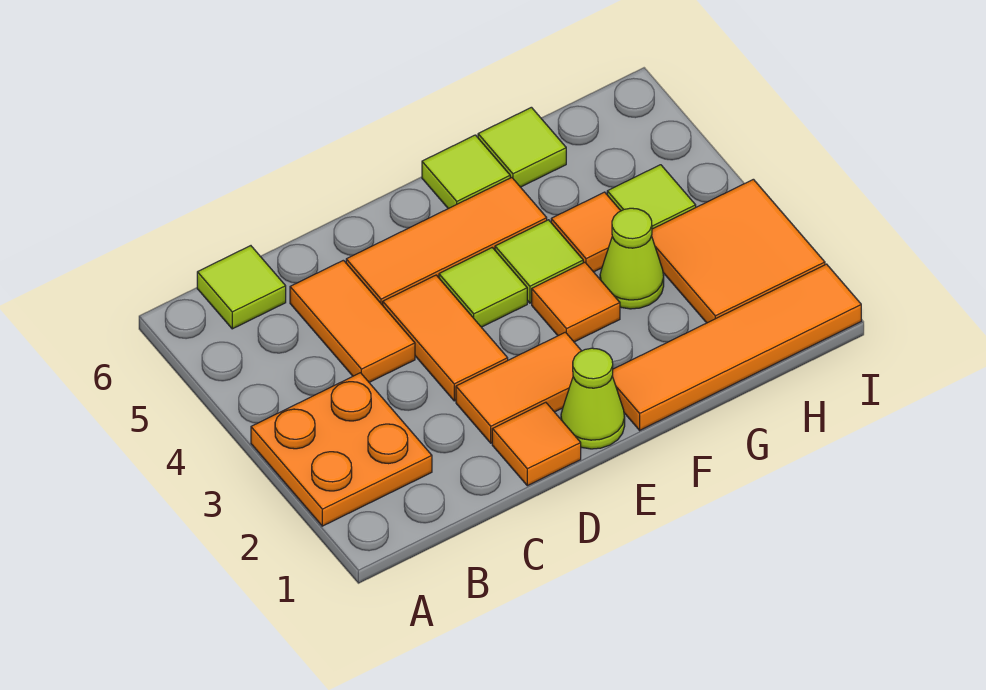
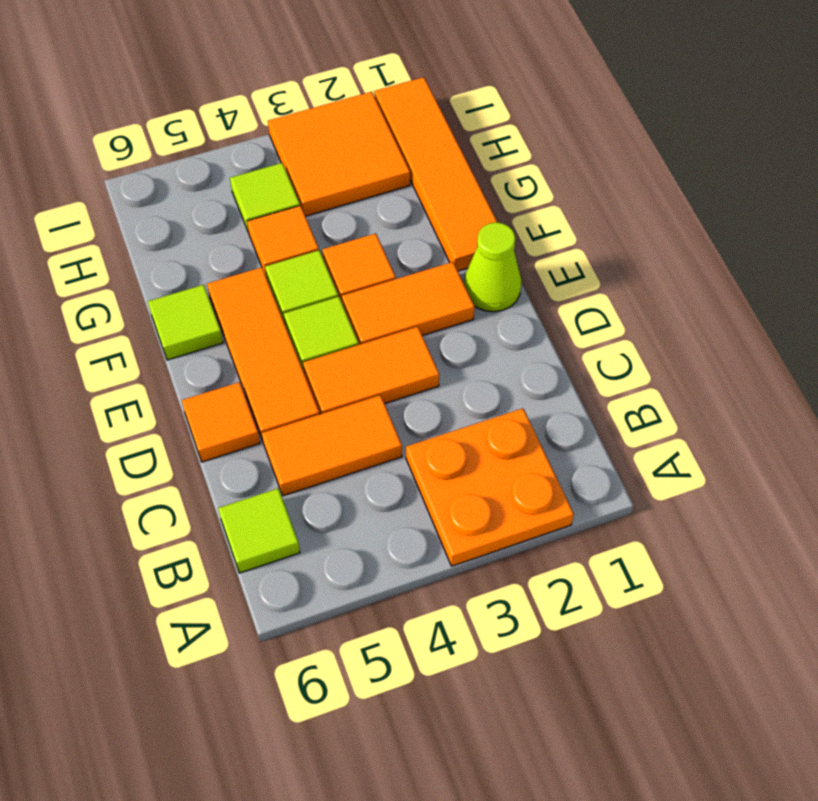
orange 1x1 tile [492,402,581,486] -> orange 1x1 tile moved to [181,382,260,462]
orange 1x2 tile [456,332,581,443] -> orange 1x2 tile turned to [342,262,475,345]
lime 1x1 cone [600,208,664,309] -> none
lime 1x1 tile [478,107,566,187] -> none

